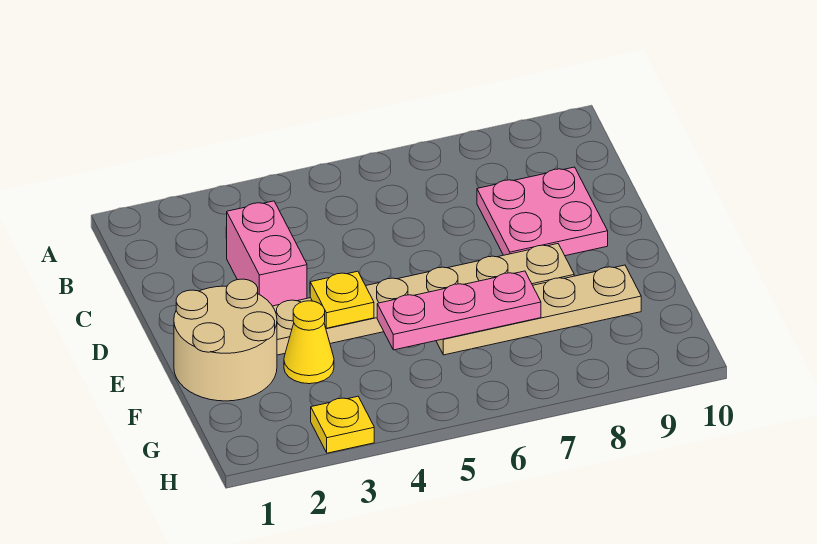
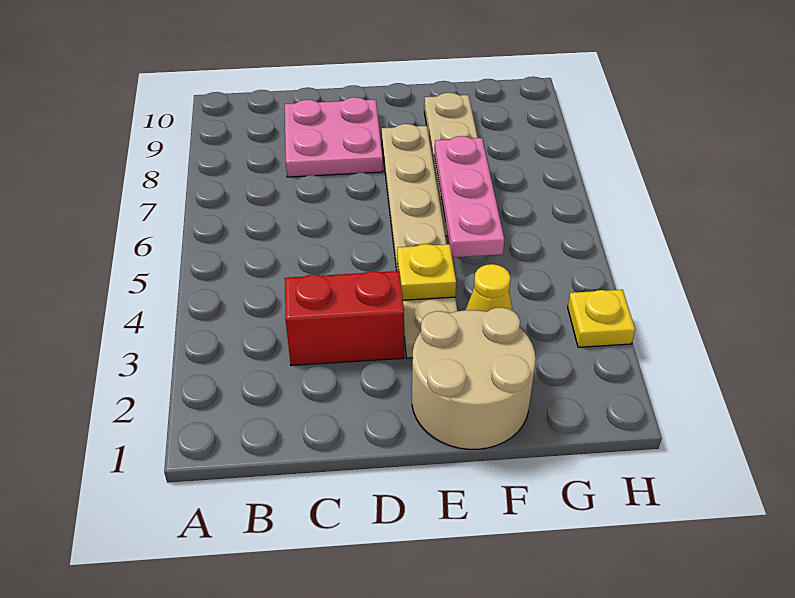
pink 1x2 brick [227,201,307,306] -> red 1x2 brick [285,271,404,366]

